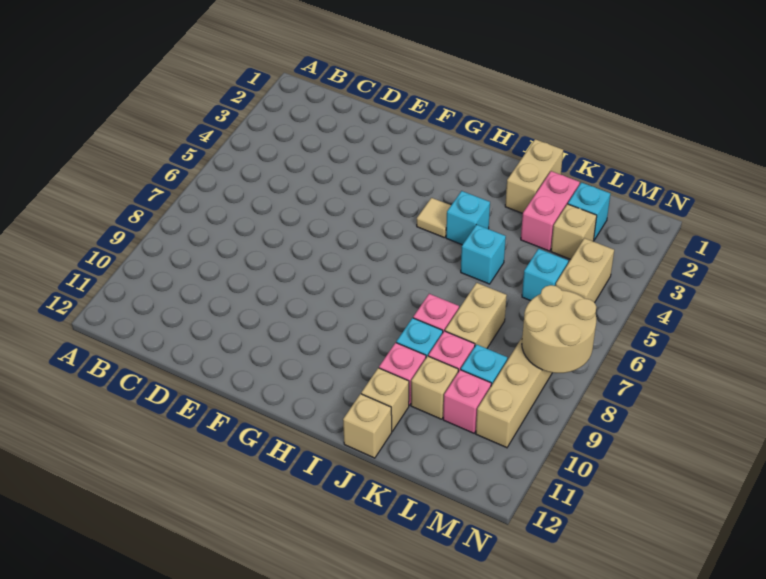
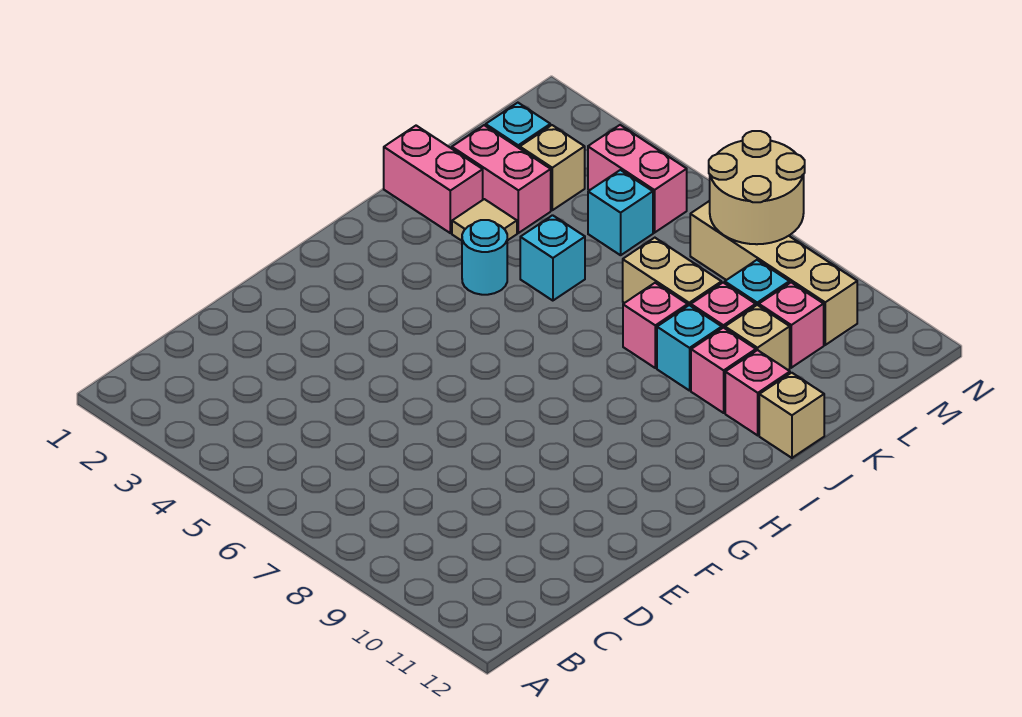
tan 1x1 tile [417,198,451,238] -> tan 1x1 tile moved to [452,199,517,241]
cyan 1x1 brick [446,191,490,245] -> cyan 1x1 round brick [462,220,507,295]
tan 1x2 brick [505,139,563,213] -> pink 1x2 brick [384,126,483,233]
tan 1x1 brick [361,368,409,431] -> pink 1x1 brick [725,350,790,435]
tan 1x2 brick [556,238,614,303] -> pink 1x2 brick [588,125,687,233]

